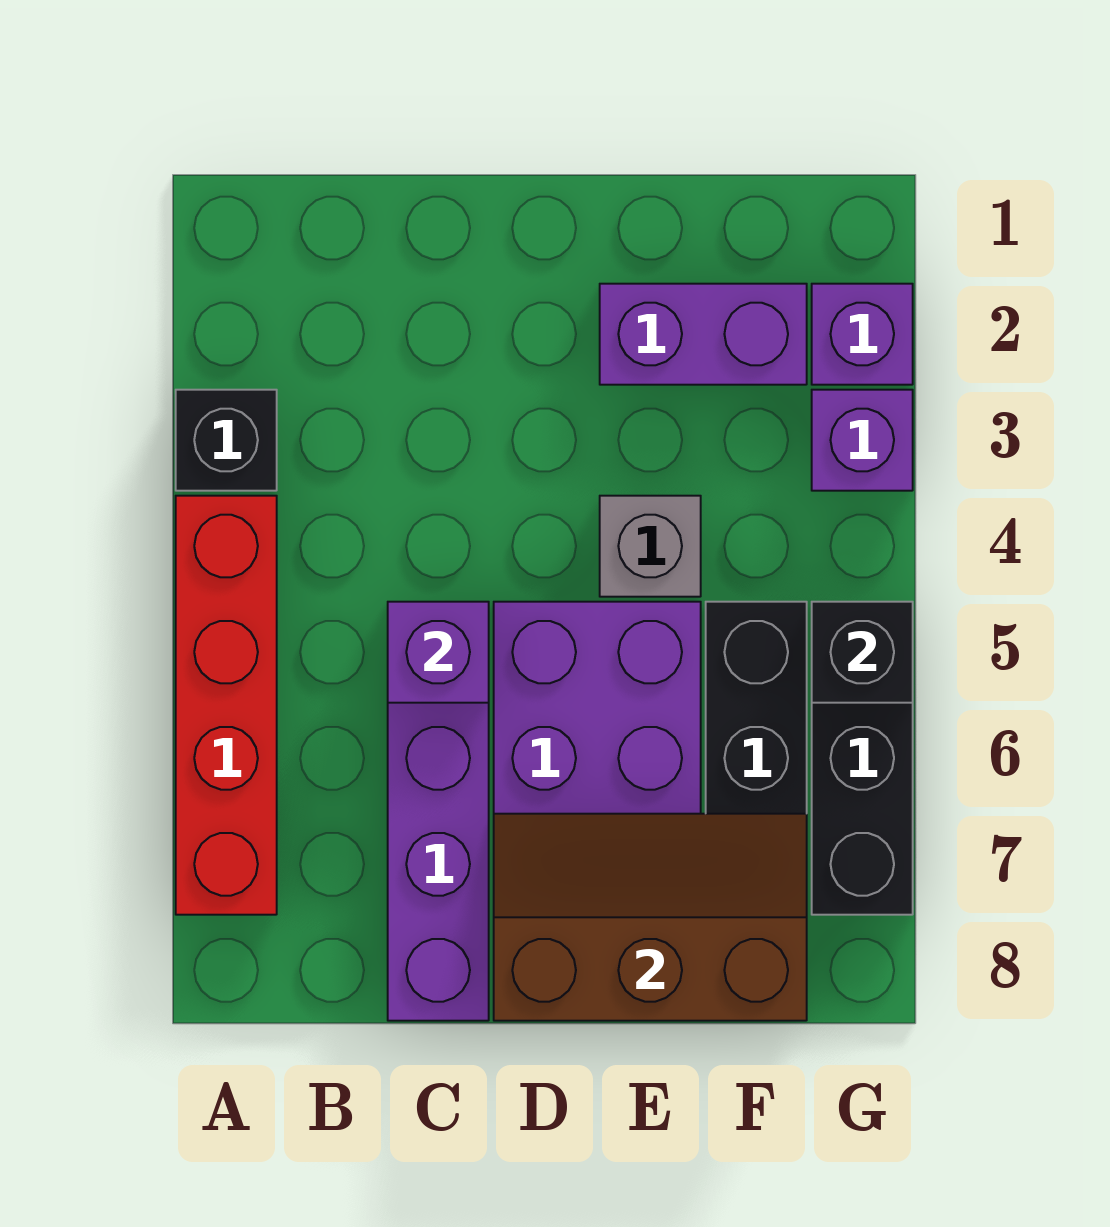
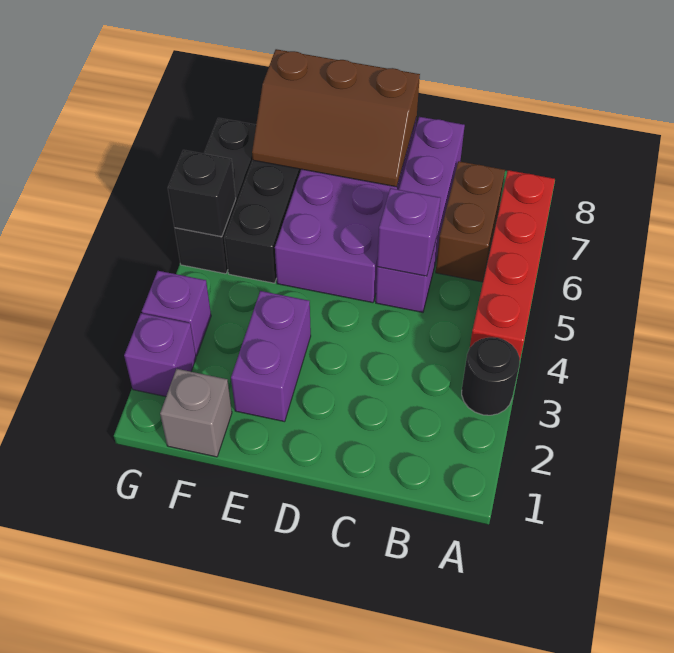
black 1x1 brick [176,390,277,491] -> black 1x1 round brick [462,337,520,415]
none -> brown 1x2 brick [436,161,505,282]
purple 1x2 brick [600,284,807,385] -> purple 1x2 brick turned to [231,291,311,422]
grey 1x1 brick [600,496,701,597] -> grey 1x1 brick moved to [160,369,232,457]

